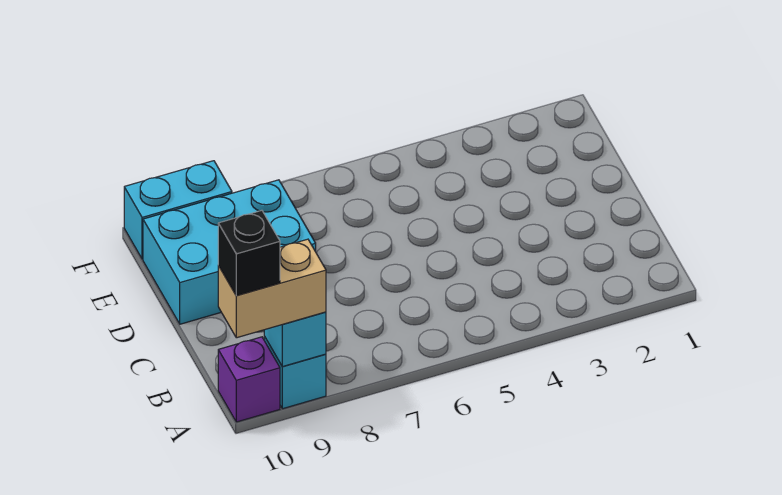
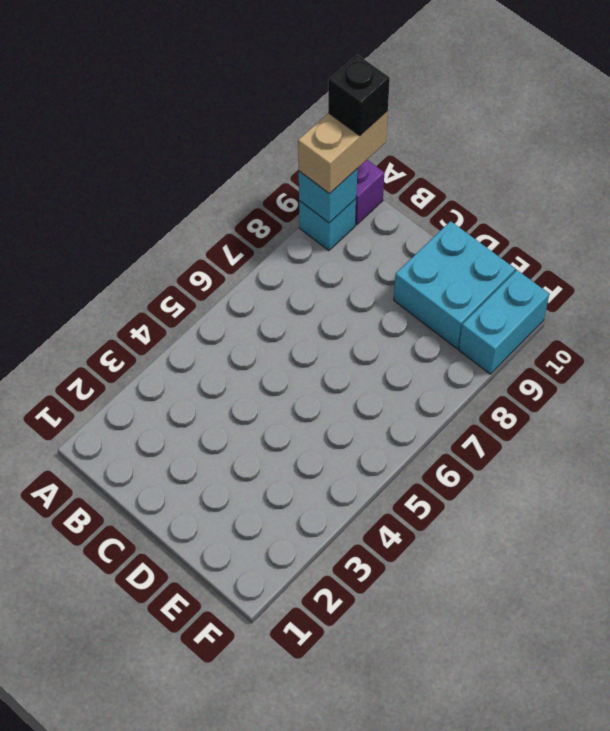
cyan 2x3 brick [143,180,316,324] -> cyan 2x2 brick [394,221,515,349]

